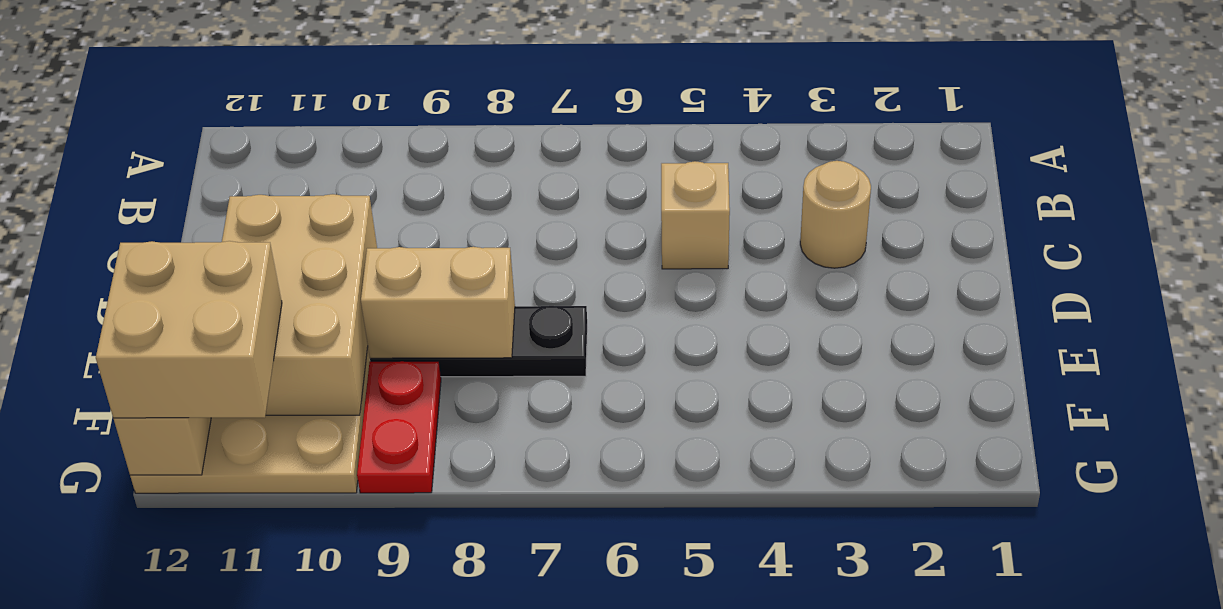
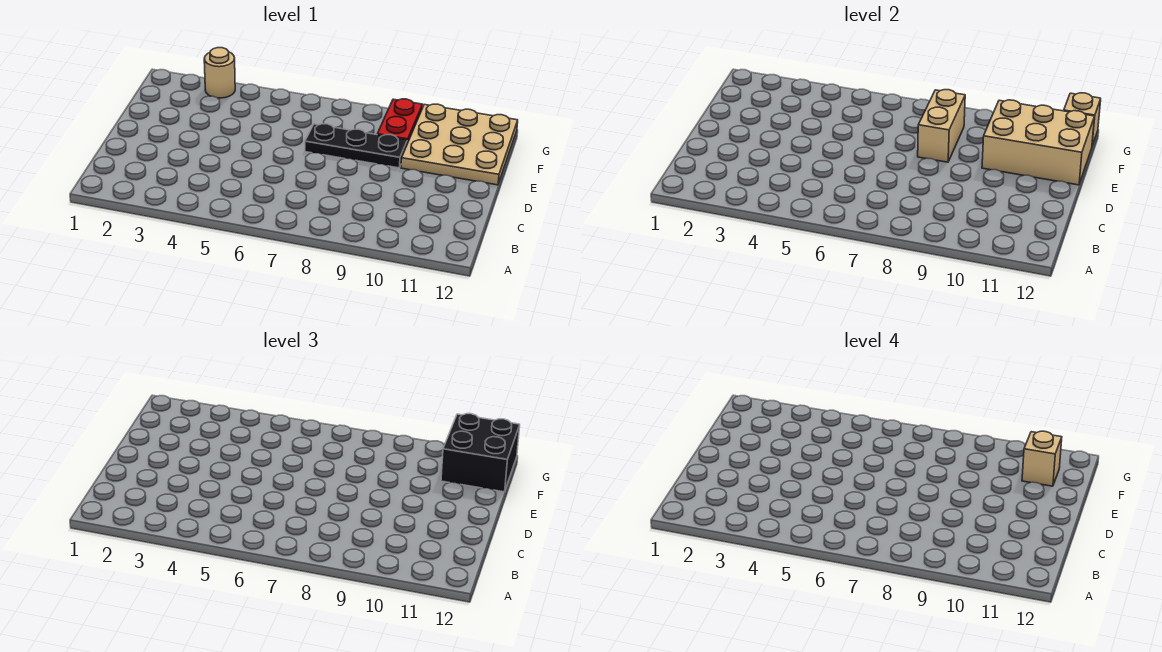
tan 1x1 round brick [800,161,871,268] -> tan 1x1 round brick moved to [204,48,235,98]
tan 1x1 brick [661,161,730,269] -> tan 1x1 brick moved to [1022,431,1062,486]
tan 2x3 brick [222,194,377,415] -> tan 2x3 brick turned to [982,100,1095,185]
tan 1x2 brick [361,247,515,358] -> tan 1x2 brick turned to [918,90,965,162]
tan 2x2 brick [96,241,282,418] -> black 2x2 brick [441,414,520,492]

